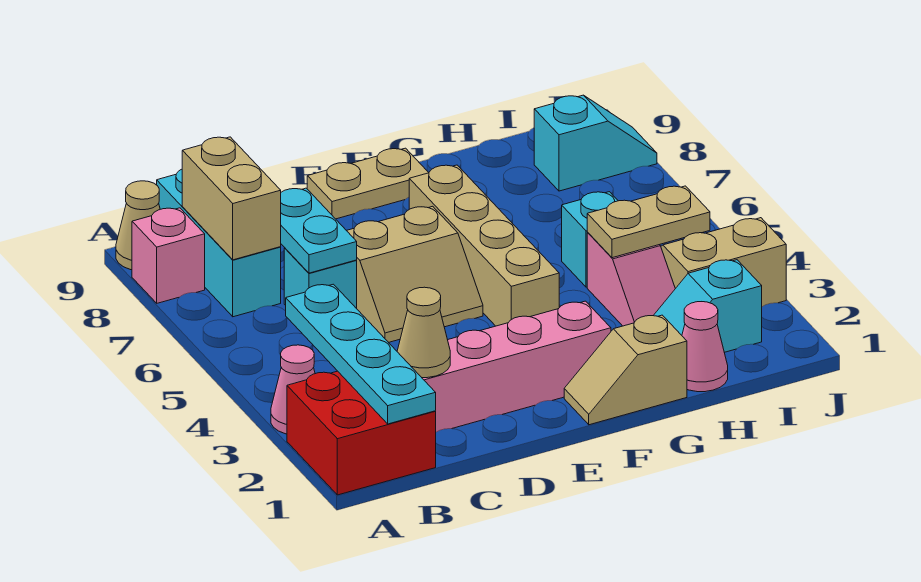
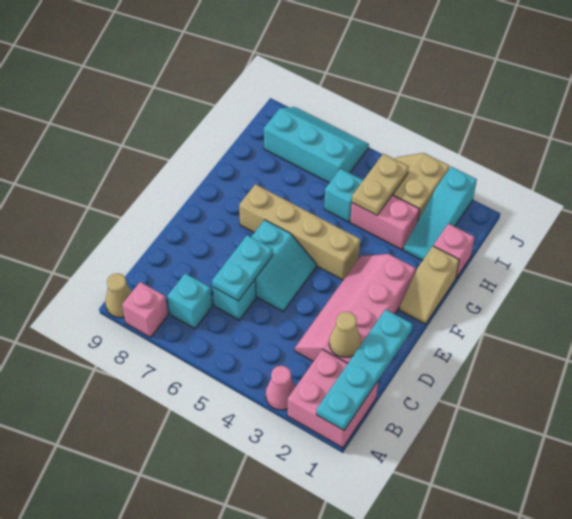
red 2x2 brick [287,371,436,495] -> pink 2x2 brick [287,349,378,448]
cyan 1x4 plate [286,284,436,424] -> cyan 1x4 plate turned to [316,309,413,430]
cyan 1x3 brick [157,169,281,317] -> cyan 1x1 brick [168,273,212,329]
tan 1x2 brick [182,137,281,260] -> none
cyan 1x2 plate [281,188,357,273] -> cyan 1x2 plate turned to [212,235,273,301]
tan 2x2 slope [346,206,483,342] -> cyan 2x2 slope [252,220,316,312]
tan 1x2 plate [307,148,429,219] -> none
pink 1x1 cone [682,302,728,392] -> pink 1x1 brick [433,224,475,278]
cyan 1x2 slope [653,260,762,352] -> cyan 1x3 slope [403,167,477,261]
pink 1x2 slope [587,233,675,326] -> pink 1x2 brick [350,195,419,250]
cyan 1x2 slope [534,95,657,191] -> cyan 2x3 slope [264,107,369,183]

